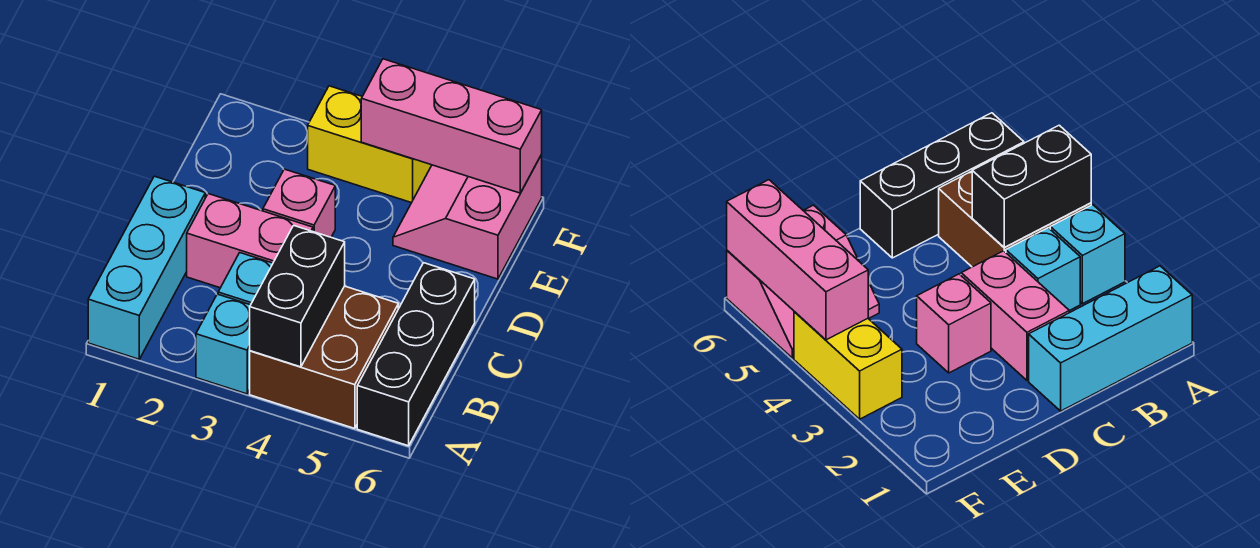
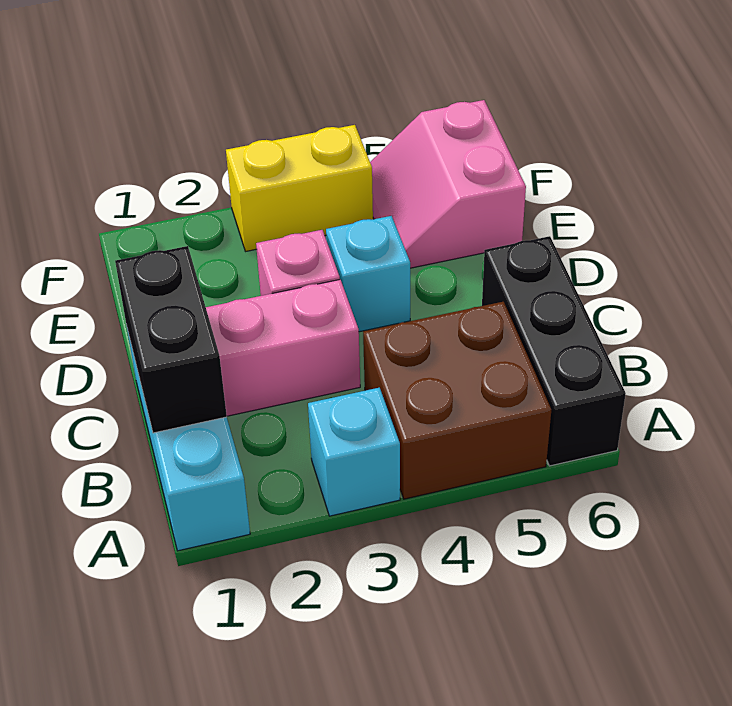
black 1x2 brick [249,226,345,367] -> black 1x2 brick moved to [115,246,227,433]
cyan 1x1 brick [218,253,273,305] -> cyan 1x1 brick moved to [326,216,410,332]
pink 1x3 brick [361,59,542,193] -> none

